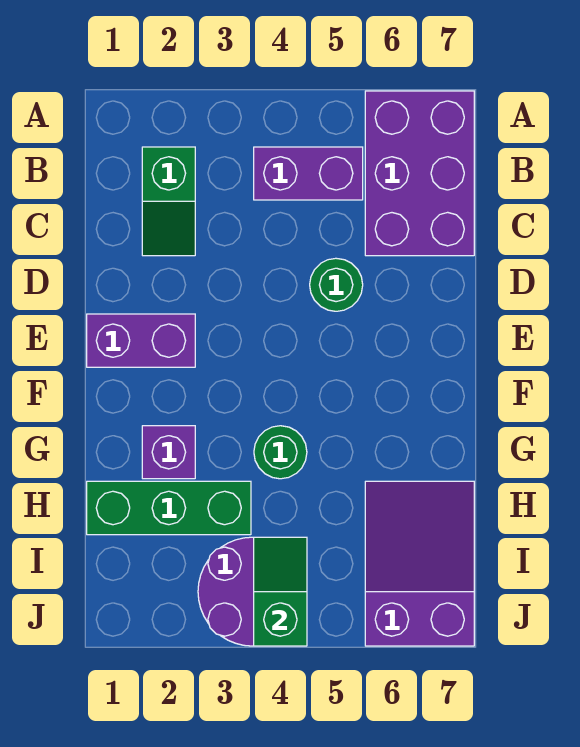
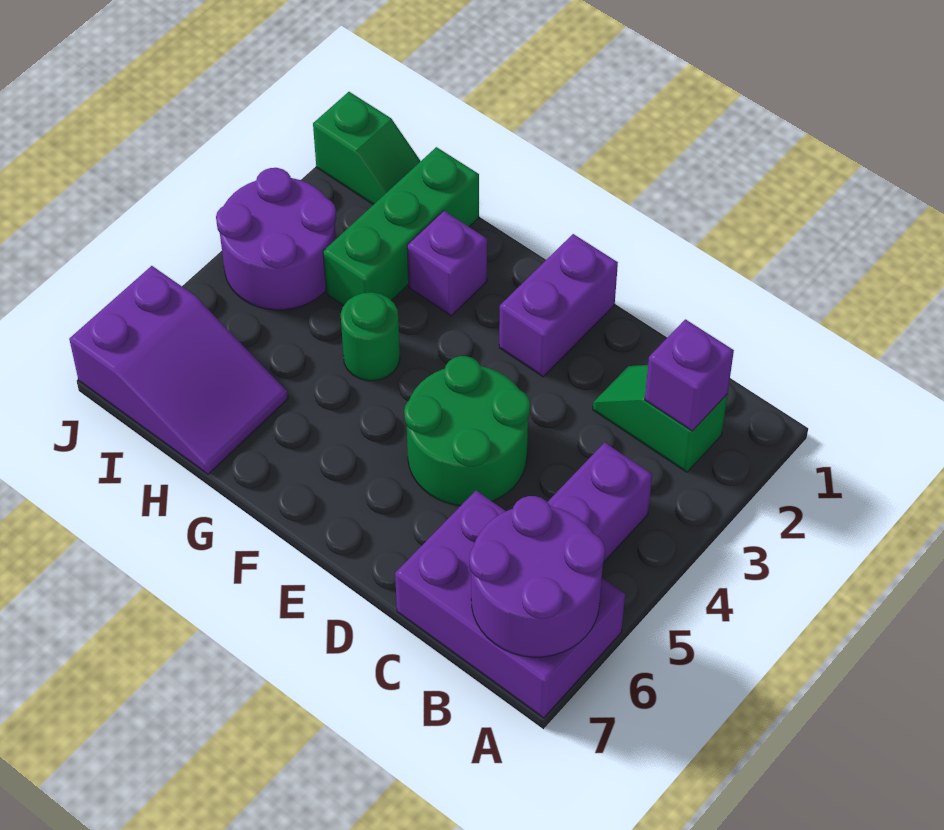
none -> purple 2x2 round brick [469,496,605,657]
none -> purple 1x1 brick [645,319,734,431]
green 1x1 round brick [310,258,363,311] -> green 2x2 round brick [404,356,530,505]
green 1x2 slope [254,537,307,646] -> green 1x2 slope moved to [313,92,421,205]

